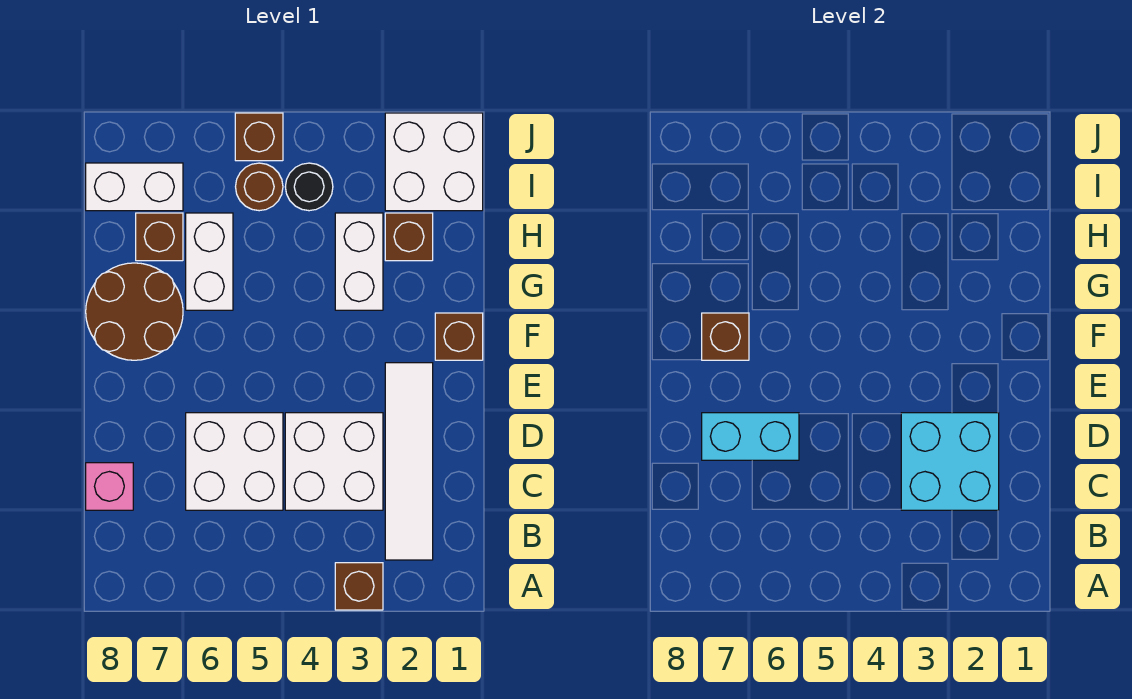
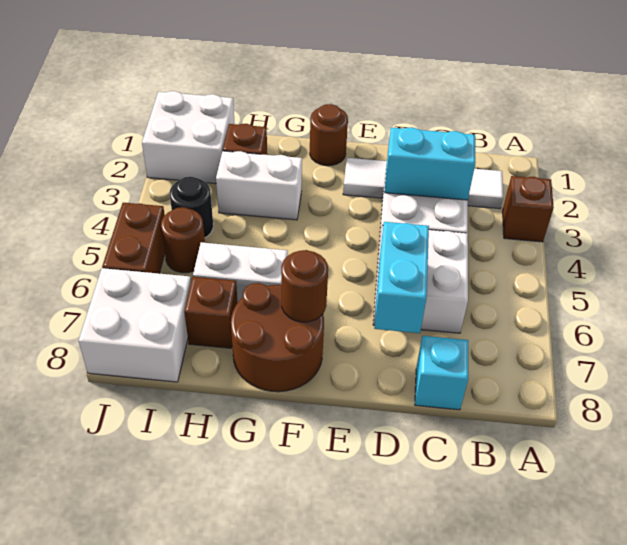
cyan 2x2 brick [901,413,999,510] -> cyan 1x2 brick [384,127,476,200]
pink 1x1 brick [86,463,133,510] -> cyan 1x1 brick [415,336,468,410]
brown 1x1 brick [435,313,483,360] -> brown 1x1 round brick [310,104,348,166]
brown 1x1 brick [702,313,749,360] -> brown 1x1 round brick [281,250,328,322]
white 1x2 brick [86,163,183,211] -> white 2x2 brick [79,268,191,382]
brown 1x1 brick [235,113,283,161] -> brown 1x2 brick [102,203,165,273]

